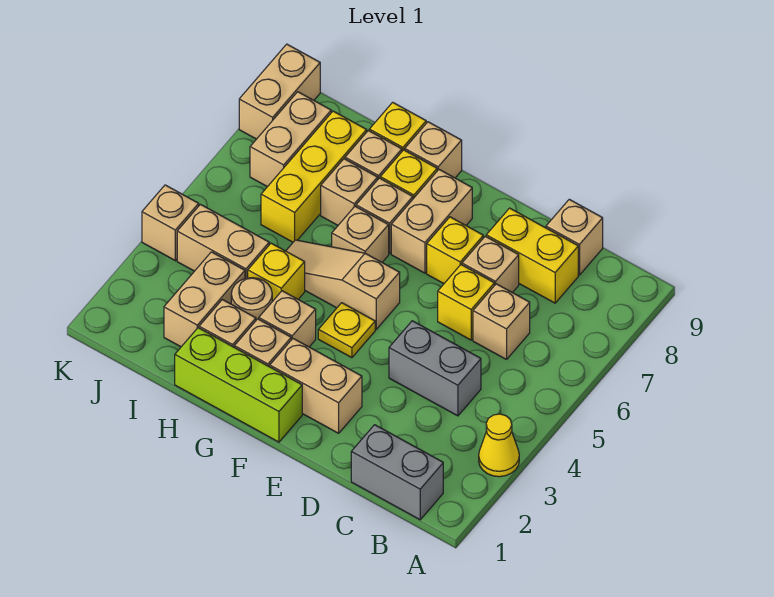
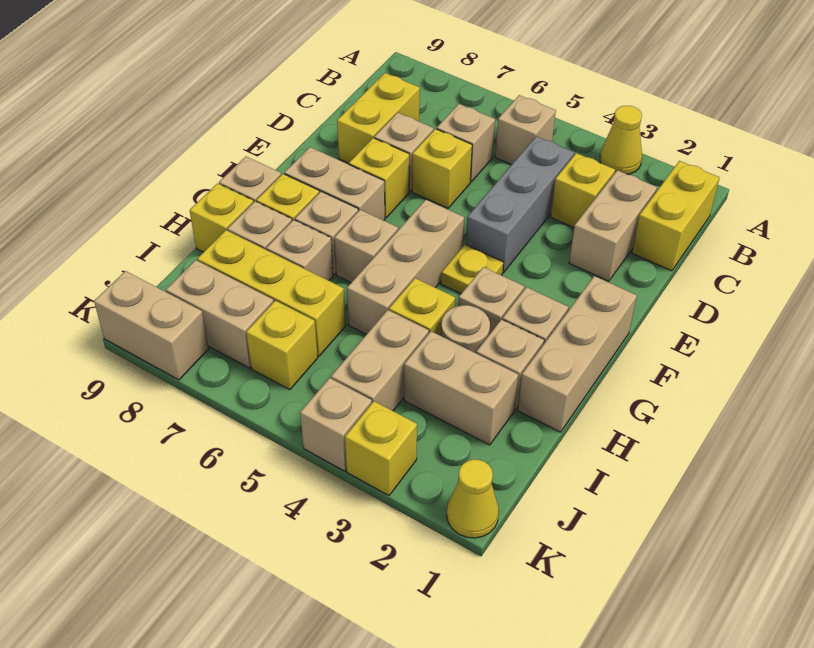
grey 1x2 brick [351,425,443,520] -> yellow 1x2 brick [632,161,720,271]
none -> yellow 1x1 brick [551,153,615,228]
grey 1x2 brick [389,321,481,416] -> grey 1x3 brick [466,136,574,273]
tan 1x1 brick [546,199,603,275] -> tan 1x1 brick moved to [495,95,556,165]
tan 1x2 brick [270,339,362,433] -> tan 1x2 brick moved to [569,170,657,281]
lime 1x3 brick [175,328,302,442] -> tan 1x3 brick [518,276,637,432]
tan 1x3 slope [286,240,400,329] -> tan 1x3 brick [347,200,464,335]
none -> yellow 1x1 brick [246,301,318,390]
none -> yellow 1x1 cone [447,459,499,538]
none -> yellow 1x1 brick [345,401,417,495]

